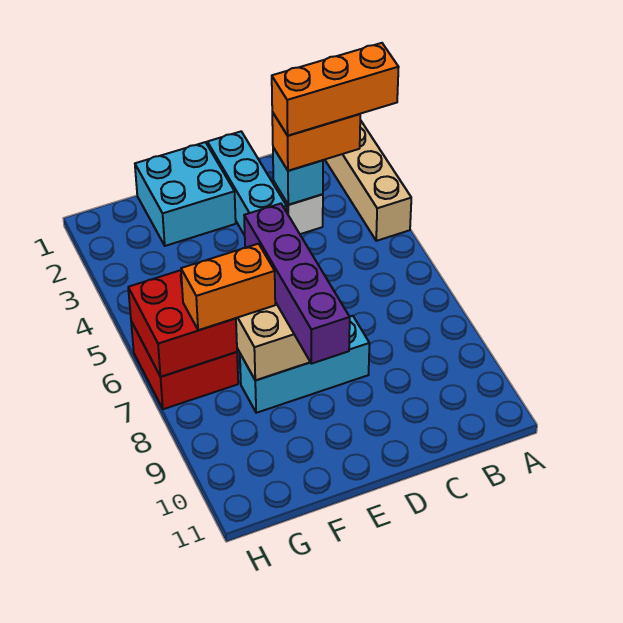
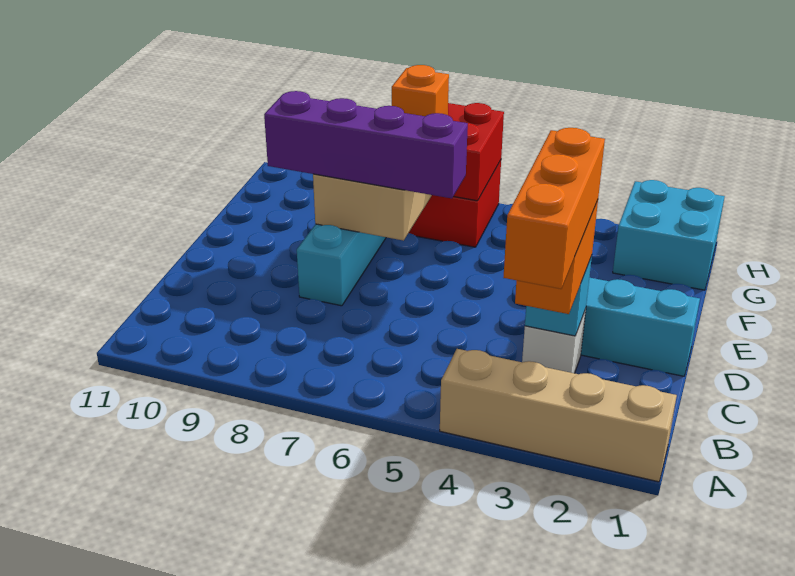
cyan 2x2 brick [135,142,236,246] -> cyan 2x2 brick moved to [613,180,725,290]
orange 1x2 brick [181,244,275,330] -> orange 1x1 brick [392,65,449,116]

